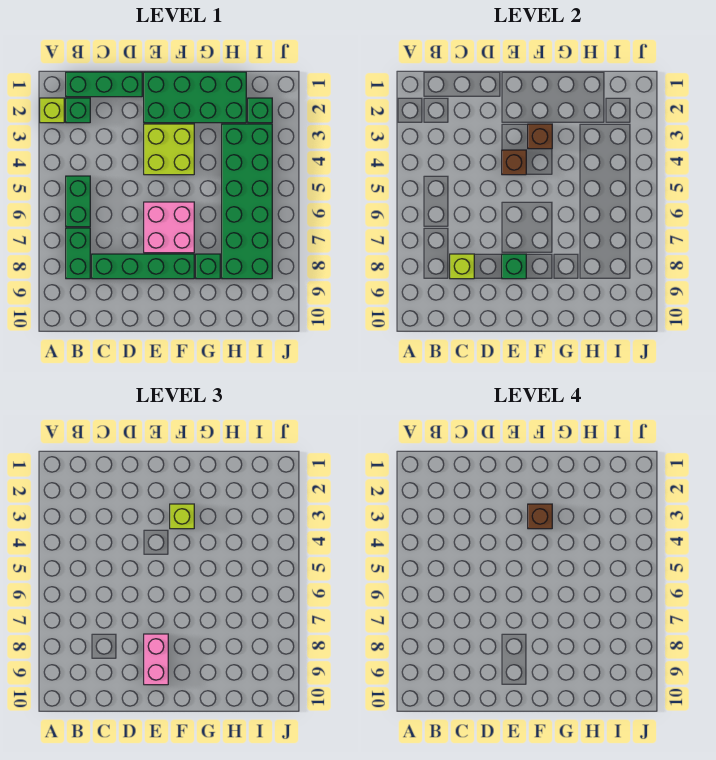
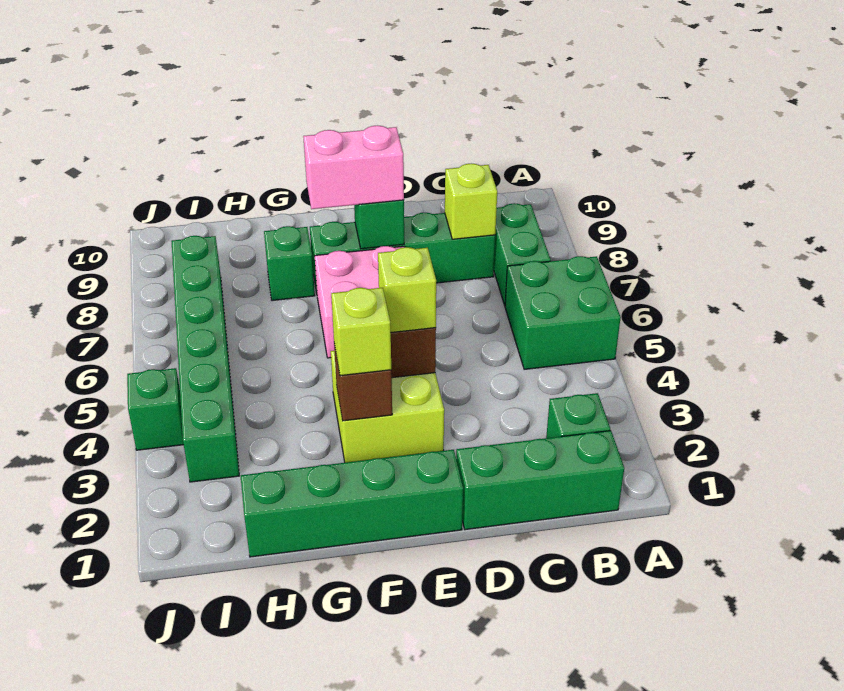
lime 1x1 brick [40,98,64,123] -> lime 1x1 brick moved to [378,247,436,332]
green 1x2 brick [66,176,90,227] -> green 2x2 brick [505,256,621,369]
green 2x4 brick [144,72,246,123] -> green 1x4 brick [241,450,463,557]
pink 1x2 brick [144,634,168,685] -> pink 1x2 brick turned to [303,126,404,209]
brown 1x1 brick [528,504,552,529] -> none
green 2x6 brick [222,124,272,279] -> green 1x6 brick [171,236,239,482]
green 1x1 brick [248,98,272,123] -> green 1x1 brick moved to [127,368,184,450]

